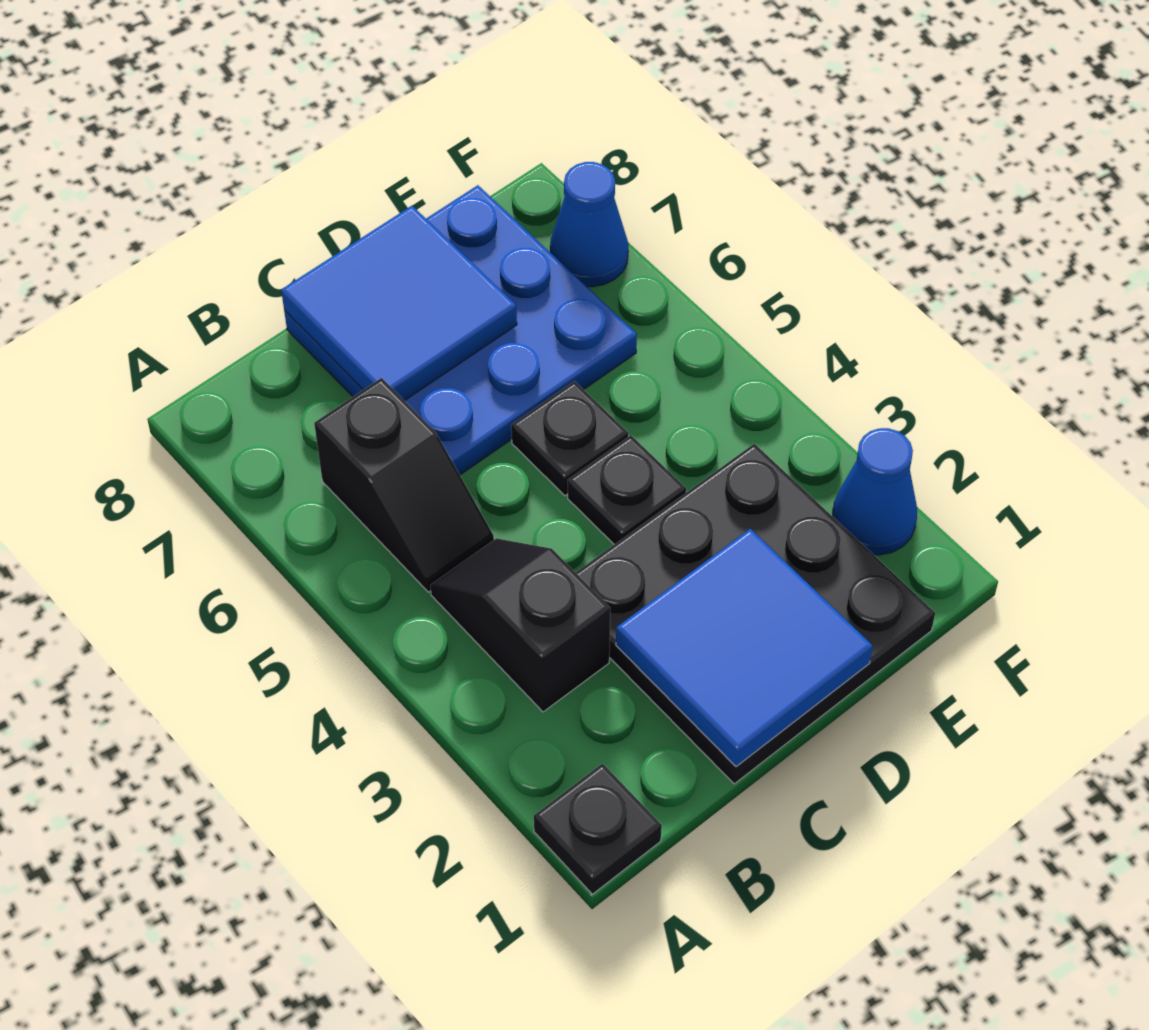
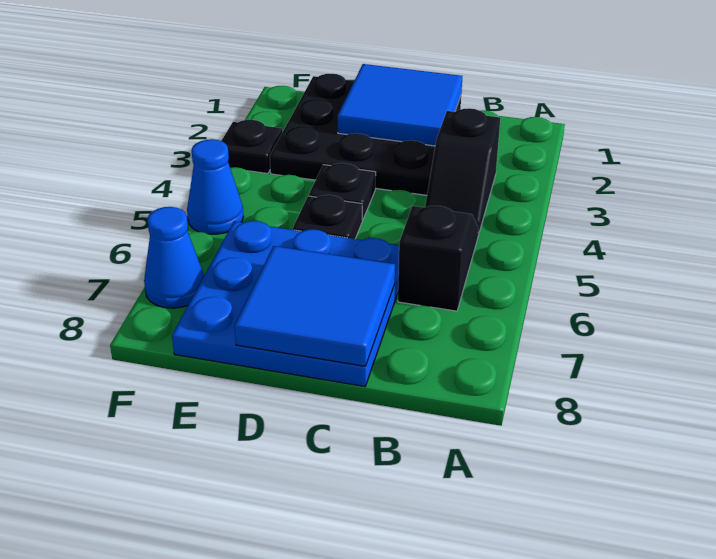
black 1x1 plate [534,764,662,894] -> black 1x1 plate moved to [221,120,282,174]
blue 1x1 cone [833,428,917,555] -> blue 1x1 cone moved to [187,139,244,234]

